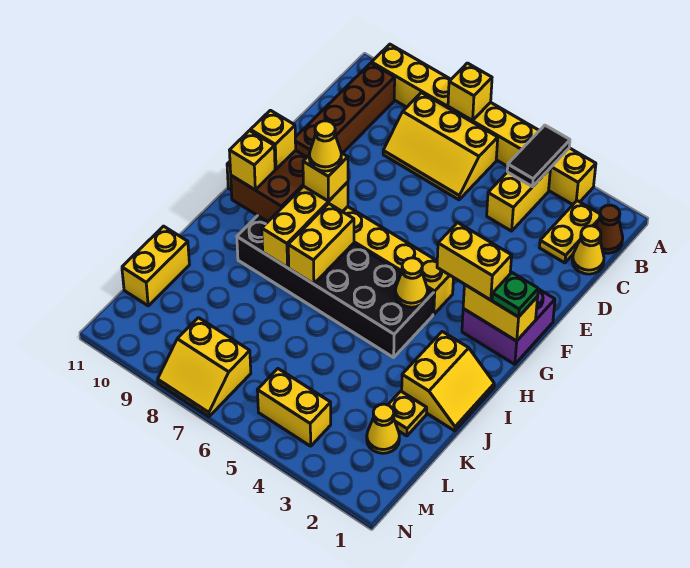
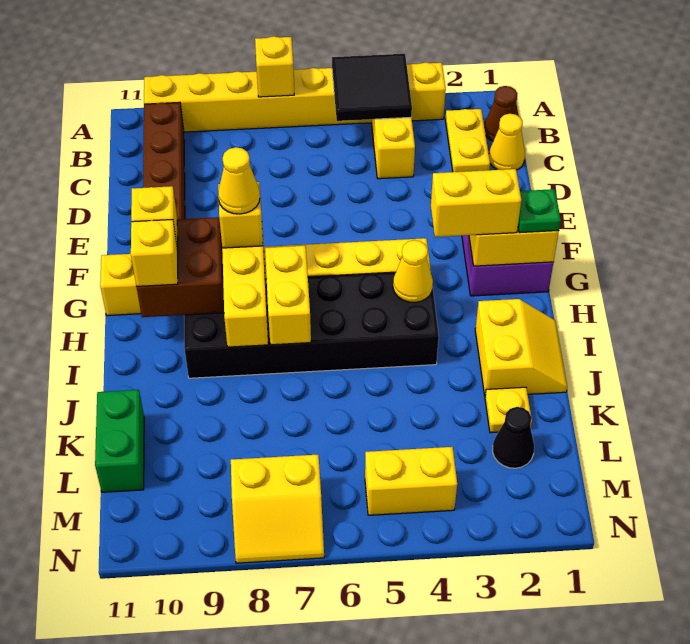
black 1x2 tile [507,125,570,187] -> black 2x2 tile [332,54,412,121]
yellow 2x3 slope [383,93,498,200] -> none
yellow 1x2 brick [122,226,189,306] -> green 1x2 brick [95,390,144,492]
yellow 1x1 cone [367,404,399,453] -> black 1x1 cone [493,407,534,468]

